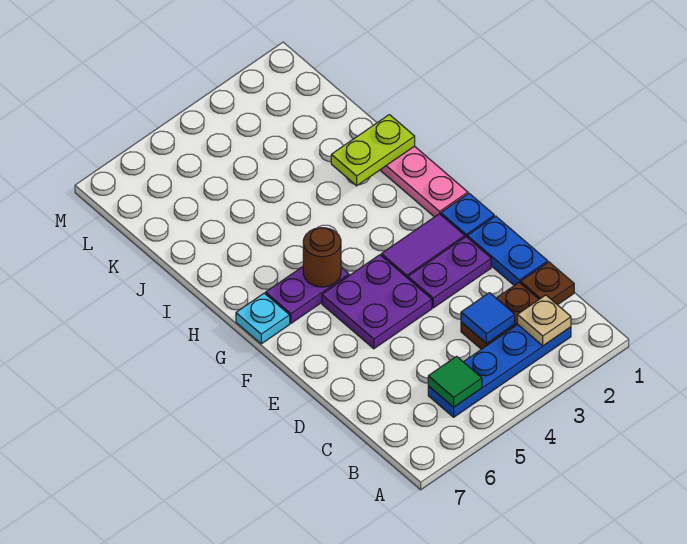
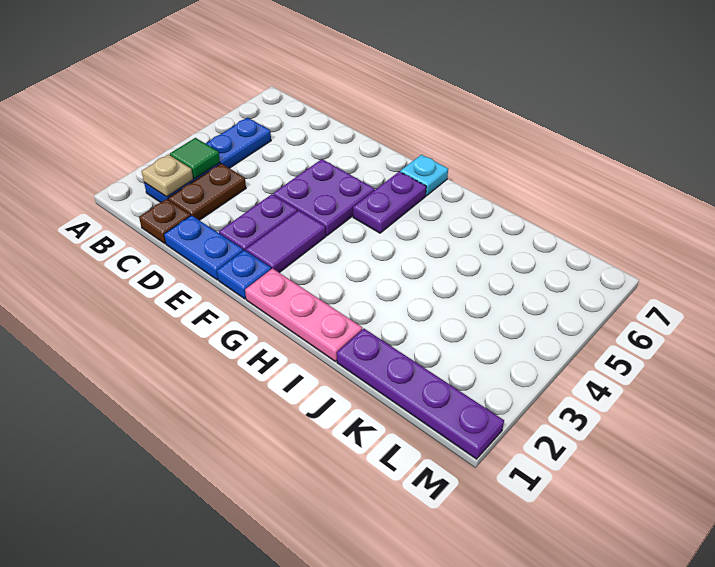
green 1x1 tile [428,356,482,407] -> green 1x1 tile moved to [170,138,220,179]
blue 1x1 tile [461,293,515,344] -> none
brown 1x1 round brick [303,228,341,287] -> none
lime 1x2 plate [331,115,415,186] -> none
none -> purple 1x4 plate [337,329,504,459]

